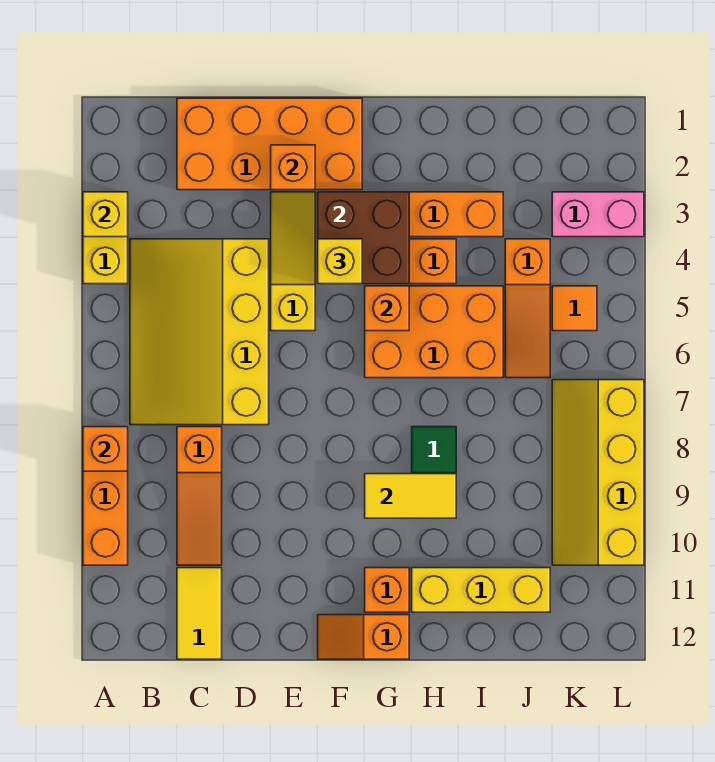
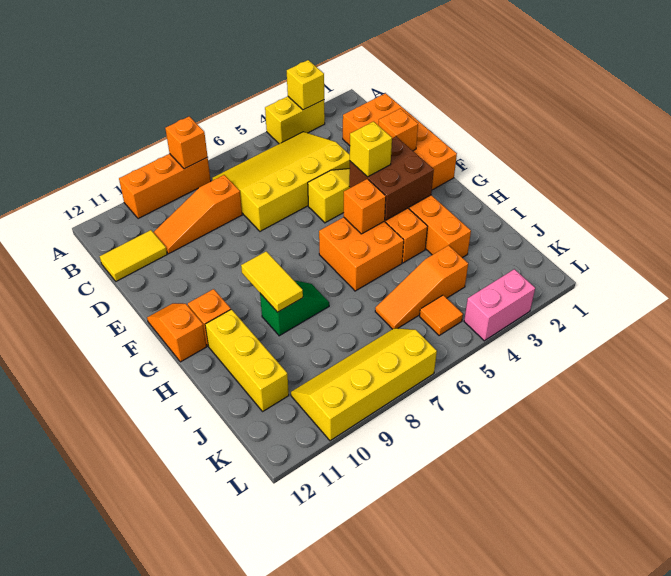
orange 2x3 brick [365,286,503,378] -> orange 2x2 brick [319,217,404,291]
pink 1x2 brick [552,192,644,237] -> pink 1x2 brick turned to [464,269,535,341]

